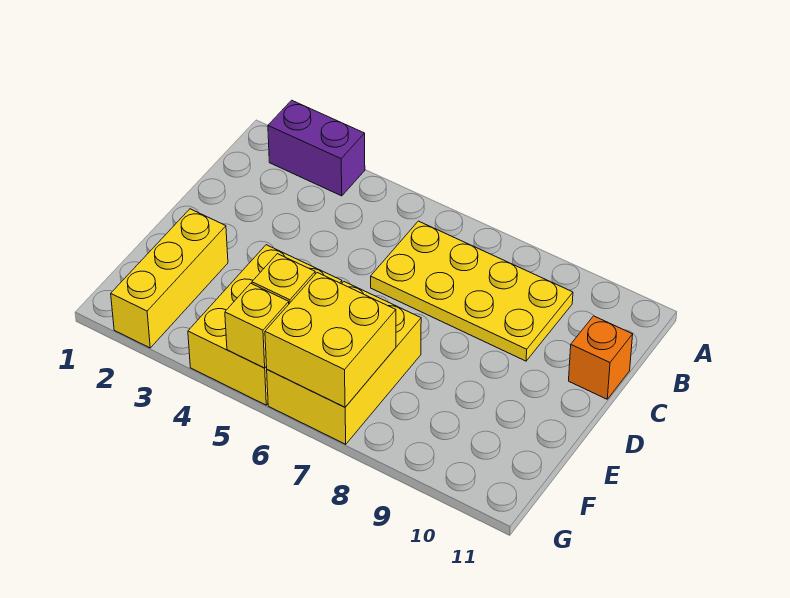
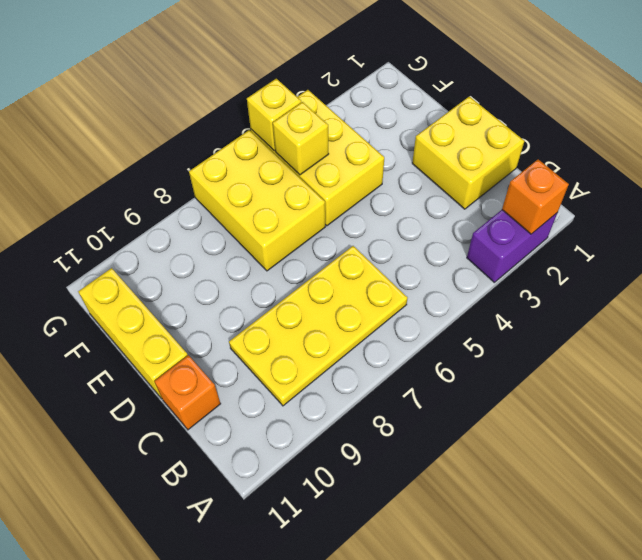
none -> orange 1x1 brick [502,159,569,234]
yellow 1x3 brick [111,209,228,348] -> yellow 1x3 brick moved to [78,268,188,399]
yellow 2x2 brick [265,273,396,407] -> yellow 2x2 brick moved to [412,96,524,209]

